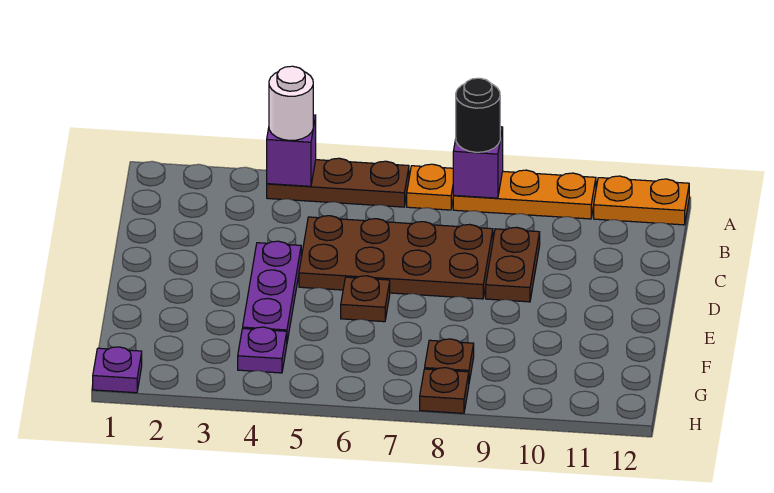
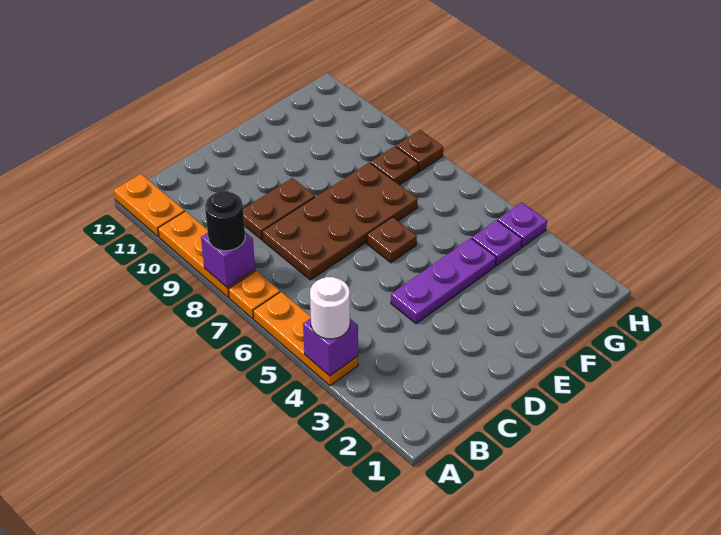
brown 1x3 plate [267,158,409,207] -> orange 1x3 plate [253,292,358,386]
brown 2x4 plate [299,216,493,299] -> brown 2x4 plate turned to [262,163,418,280]
purple 1x1 plate [93,347,142,393] -> purple 1x1 plate moved to [498,202,547,247]

